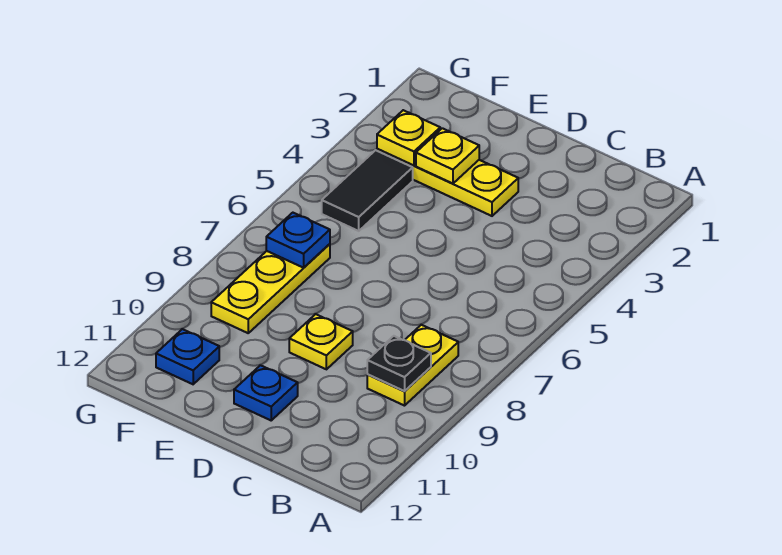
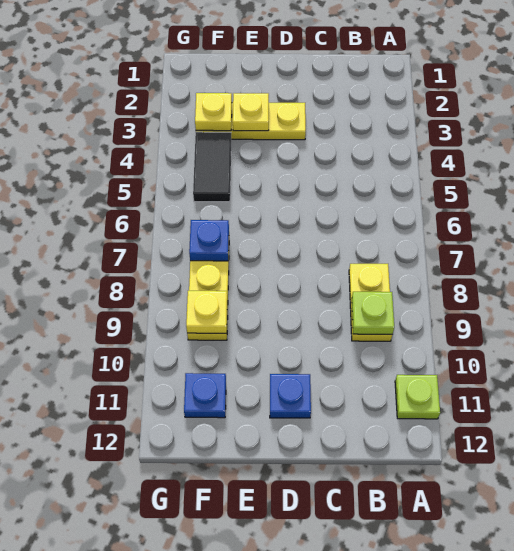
none -> lime 1x1 plate [395,375,440,419]
black 1x1 plate [367,336,431,391] -> lime 1x1 plate [352,292,394,334]
yellow 1x1 plate [289,314,353,369] -> yellow 1x1 plate moved to [186,291,227,333]

